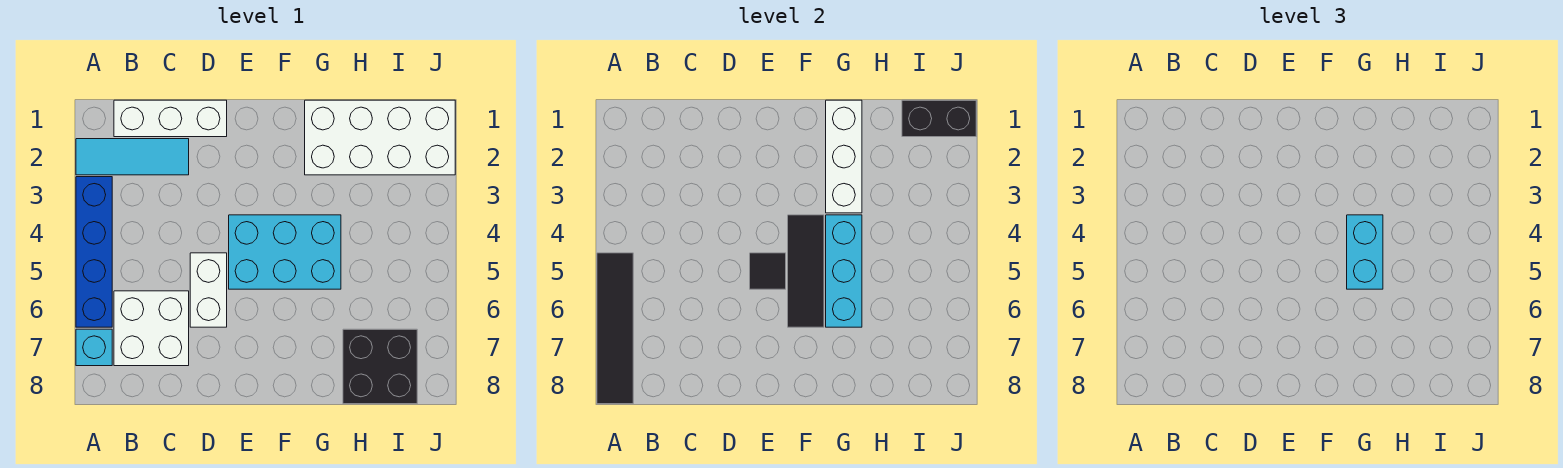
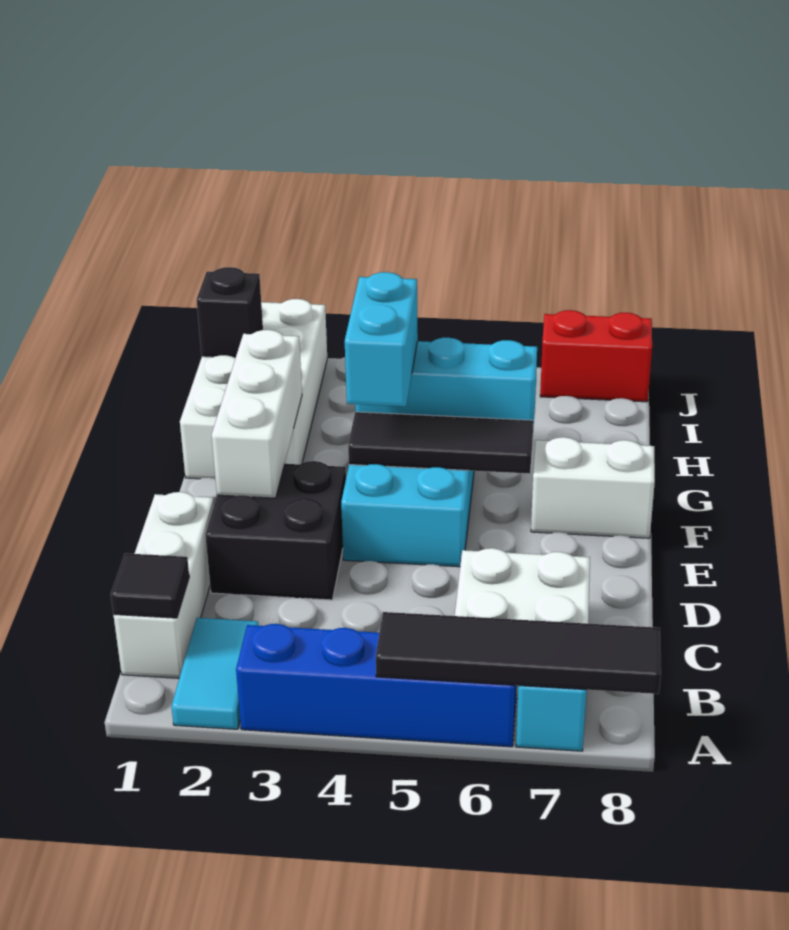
cyan 1x3 tile [76,139,189,175] -> cyan 1x2 tile [171,618,258,729]
white 1x2 brick [190,253,227,327] -> white 1x2 brick moved to [531,437,655,538]
black 1x1 tile [750,253,786,289] -> black 1x1 tile moved to [111,553,189,618]
white 1x3 brick [826,100,862,213] -> white 1x3 brick turned to [212,330,302,498]
cyan 1x2 brick [1347,215,1383,289] -> cyan 1x2 brick turned to [345,272,418,406]
black 2x2 brick [343,329,417,404] -> black 2x2 brick moved to [205,461,346,600]
black 1x2 brick [902,100,976,137] -> black 1x1 brick [197,267,263,358]
none -> red 1x2 brick [540,310,652,402]

